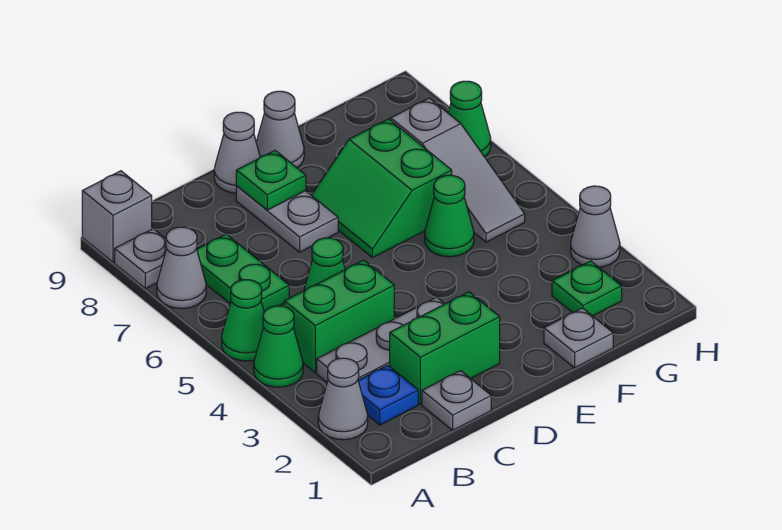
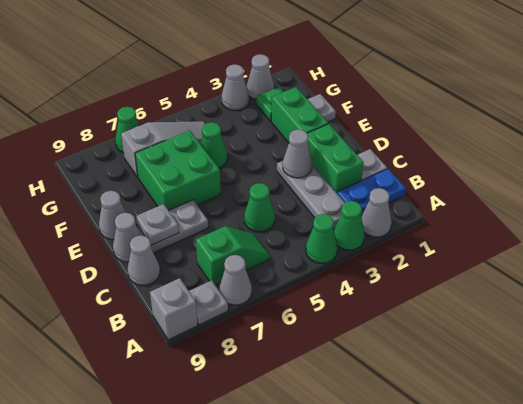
green 1x1 cone [222,280,264,361] -> green 1x1 cone moved to [334,201,365,250]
blue 1x1 plate [358,365,418,425] -> blue 1x2 plate [337,169,406,216]
green 1x2 brick [284,260,394,373] -> green 1x2 brick moved to [271,87,328,143]
green 1x2 plate [197,234,289,312] -> green 1x2 slope [196,226,270,285]
none -> grey 1x1 cone [128,235,160,285]
none -> grey 1x1 cone [283,129,312,178]
green 1x1 plate [236,150,306,210] -> grey 1x1 plate [136,204,179,245]
green 2x2 slope [311,119,452,258] -> green 2x2 brick [135,131,221,211]
none -> grey 1x1 cone [247,54,274,99]

